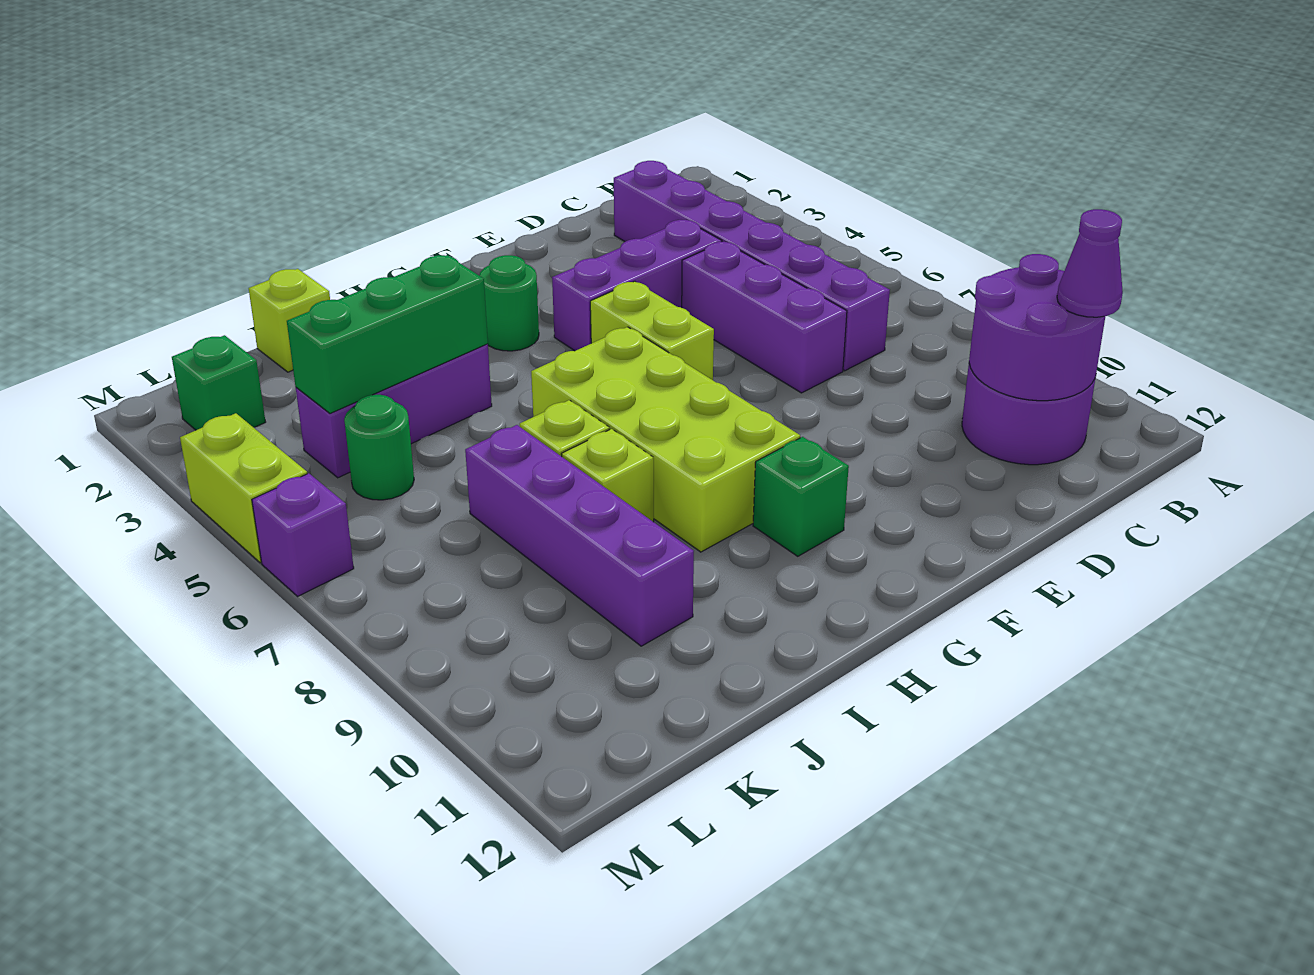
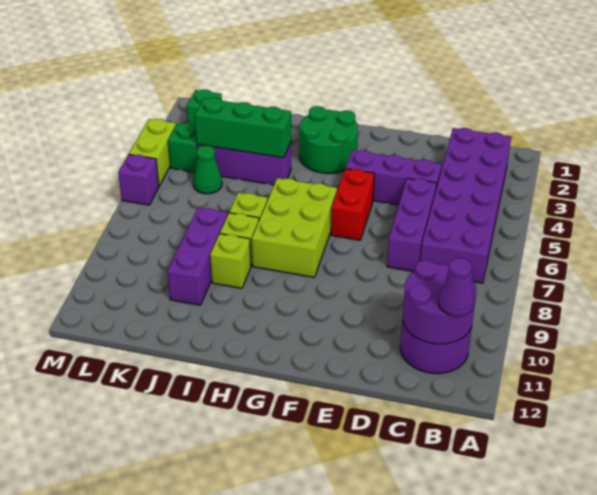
purple 1x6 brick [614,161,890,371] -> purple 2x6 brick [420,128,511,283]
lime 1x2 brick [590,281,714,380] -> red 1x2 brick [331,169,374,240]
green 1x1 round brick [479,255,539,351] -> green 2x2 round brick [299,106,358,173]
lime 2x4 brick [531,327,800,552] -> lime 2x3 brick [252,178,337,277]
green 1x1 brick [753,437,849,556] -> green 1x1 brick moved to [168,123,197,172]
lime 1x1 brick [249,269,330,372] -> lime 1x1 brick moved to [210,234,251,288]
purple 1x4 brick [465,425,694,646] -> purple 1x3 brick [167,208,228,305]
green 1x1 round brick [344,395,414,500] -> green 1x1 cone [193,146,222,194]

